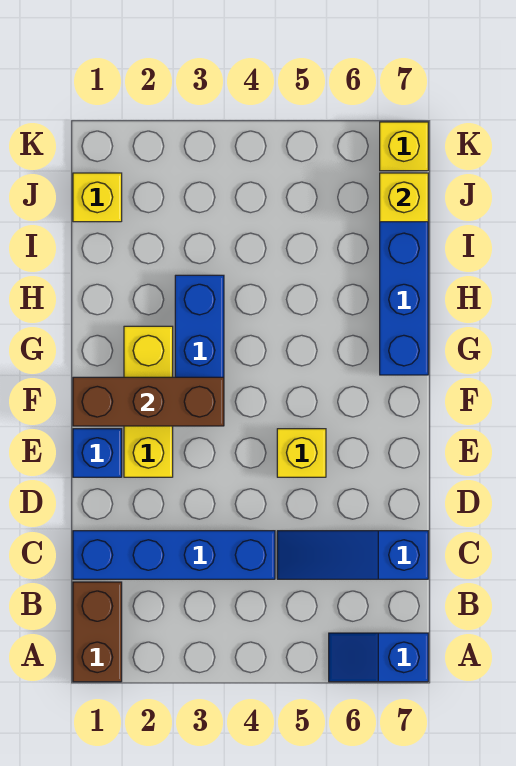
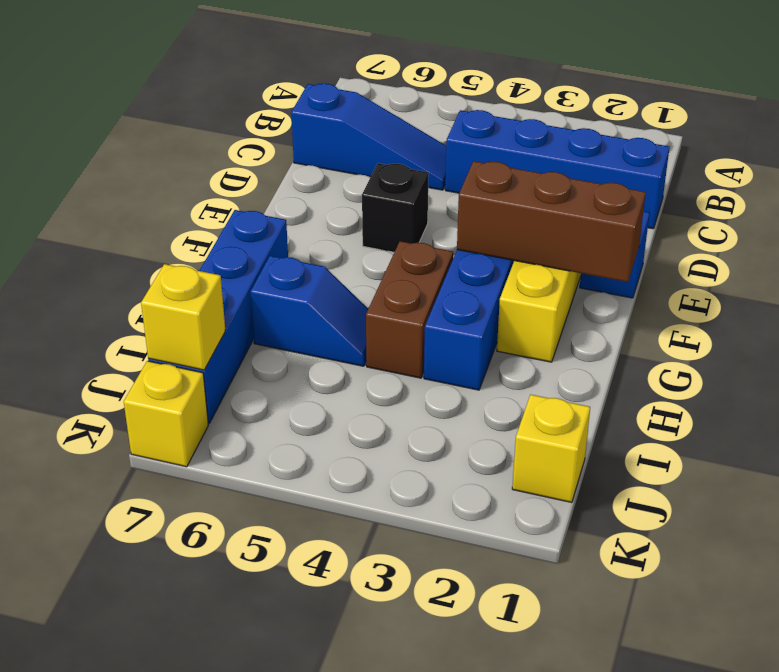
brown 1x2 brick [73,582,122,682] -> brown 1x2 brick moved to [366,241,453,378]
blue 1x2 slope [329,633,428,682] -> blue 1x2 slope moved to [251,256,368,366]
yellow 1x1 brick [277,429,326,477] -> black 1x1 brick [362,163,429,252]

